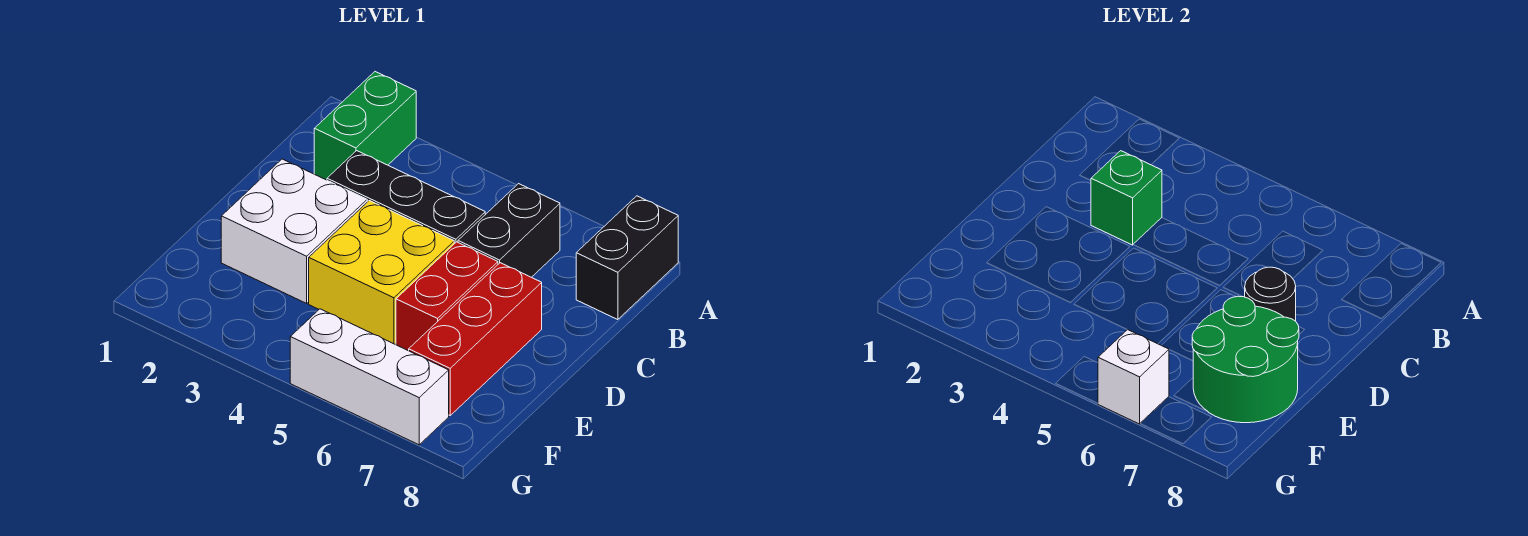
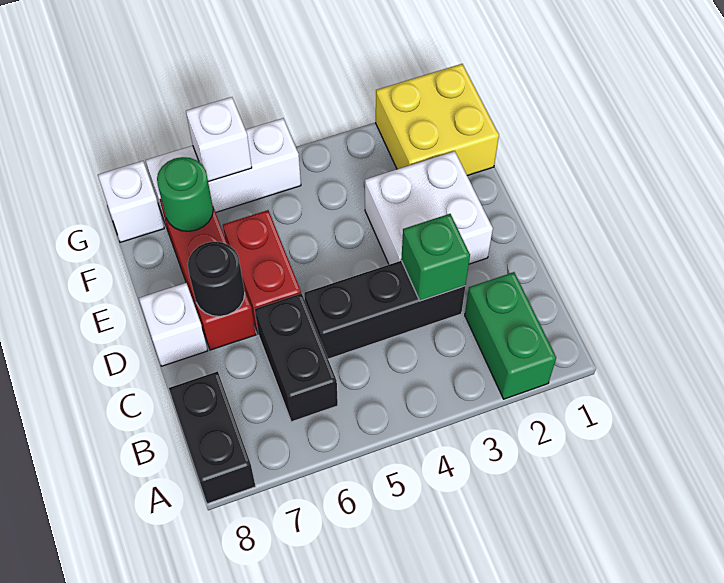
yellow 2x2 brick [309,201,454,344] -> yellow 2x2 brick moved to [376,64,499,176]
none -> white 1x1 brick [139,283,208,366]
green 2x2 round brick [1192,296,1299,423] -> green 1x1 round brick [157,157,213,231]
none -> white 1x1 brick [98,161,164,242]

